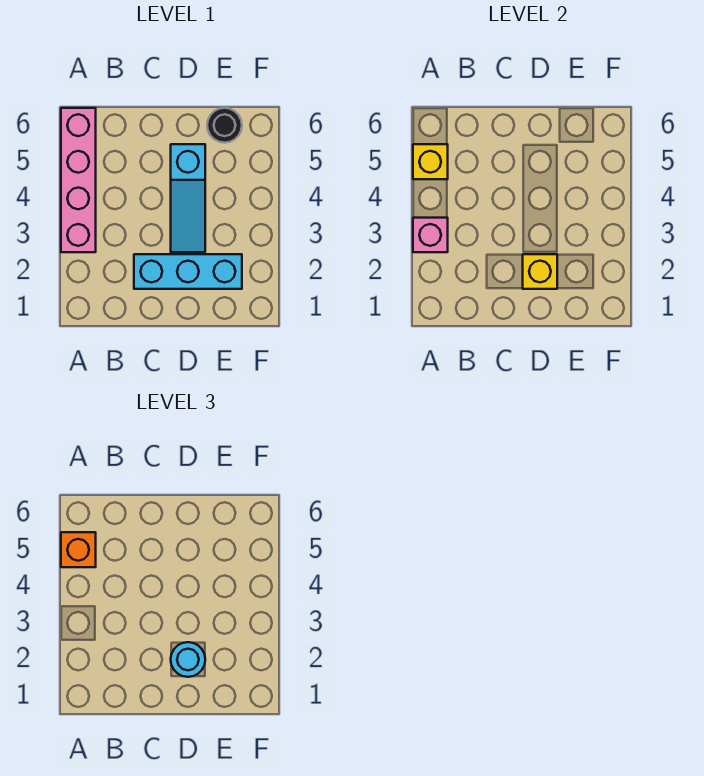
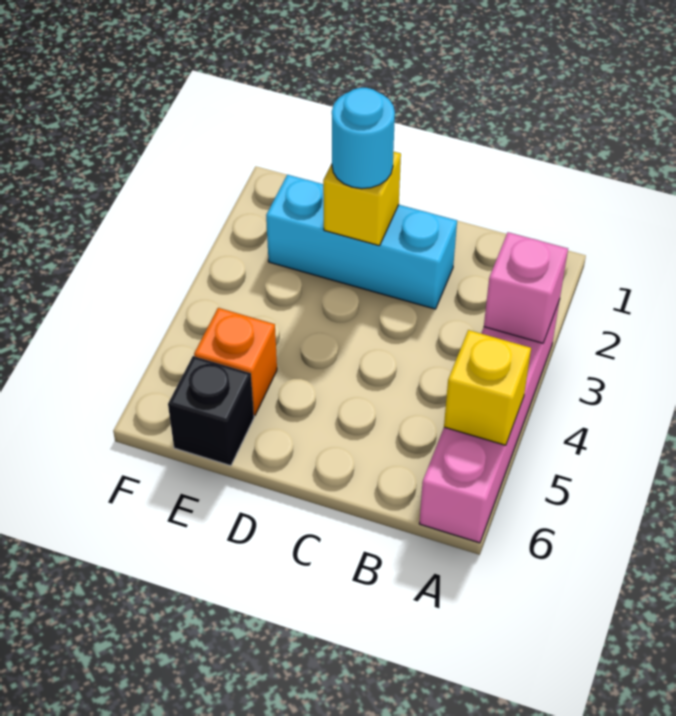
orange 1x1 brick [61,532,96,567] -> orange 1x1 brick moved to [194,308,277,415]
cyan 1x3 slope [171,144,205,252] -> none
black 1x1 round brick [207,108,242,143] -> black 1x1 brick [168,356,254,466]

